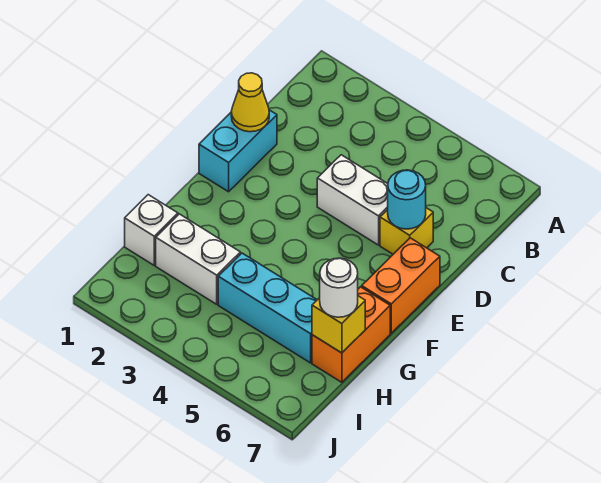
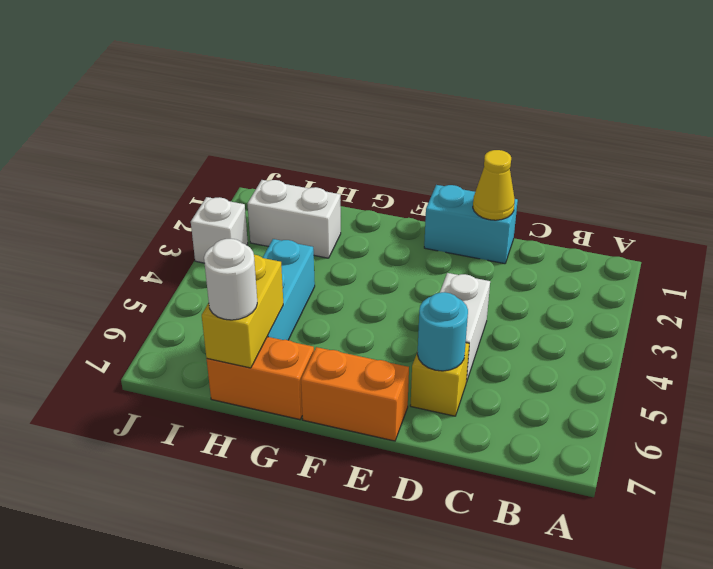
white 1x1 brick [125,195,178,265] -> white 1x1 brick moved to [191,197,248,263]
white 1x2 brick [156,214,240,304] -> white 1x2 brick turned to [247,180,341,258]
yellow 1x1 brick [312,296,365,353] -> yellow 1x2 brick [202,255,283,368]

